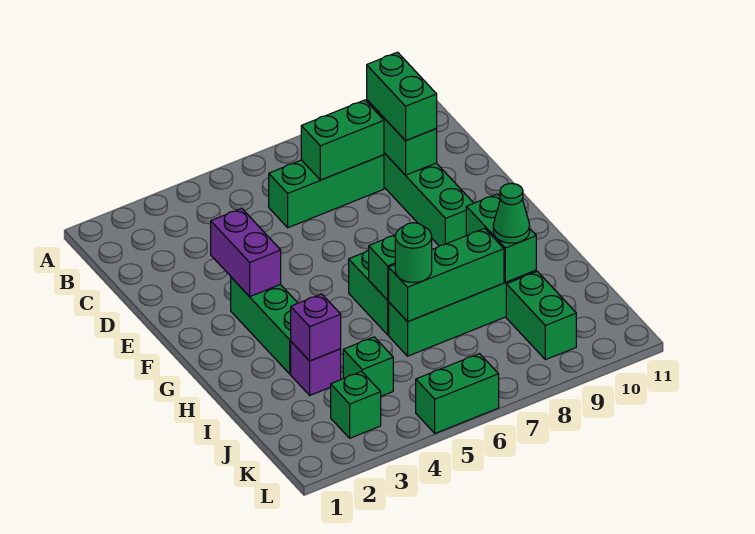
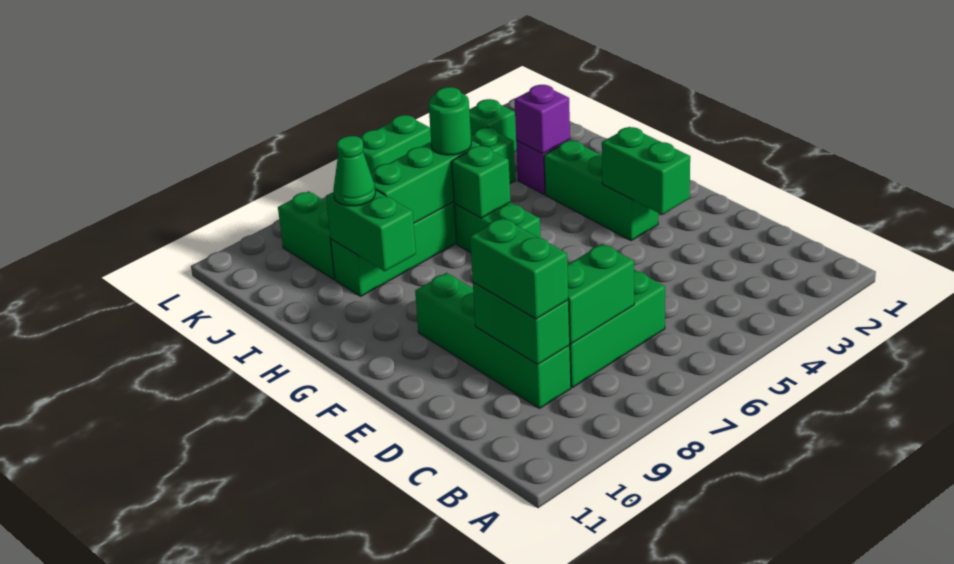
purple 1x2 brick [211,208,281,297] -> green 1x2 brick [602,127,690,215]

